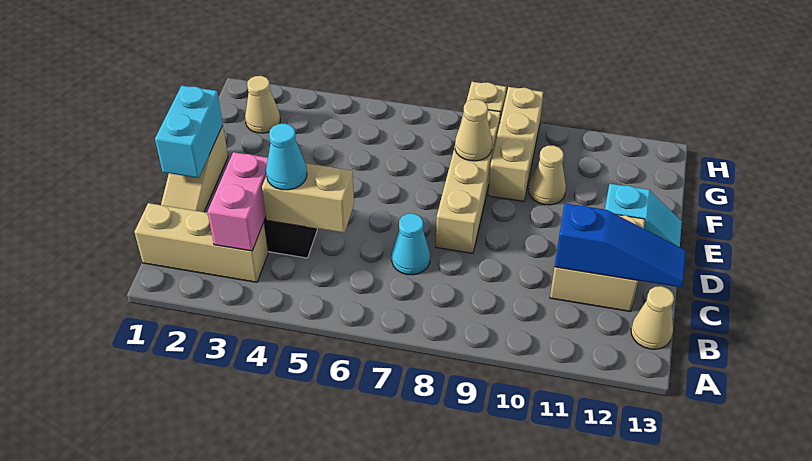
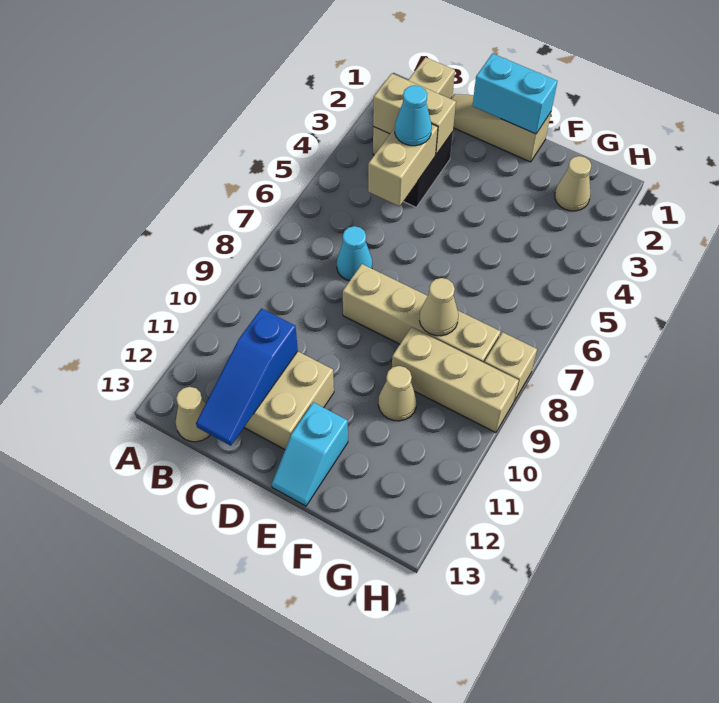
pink 1x2 brick [208,152,268,251] -> tan 1x2 brick [373,73,456,154]

